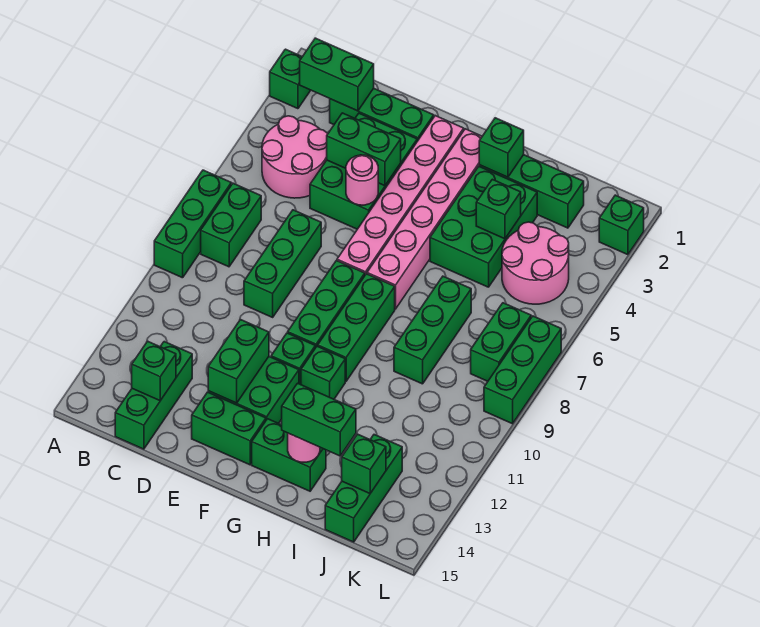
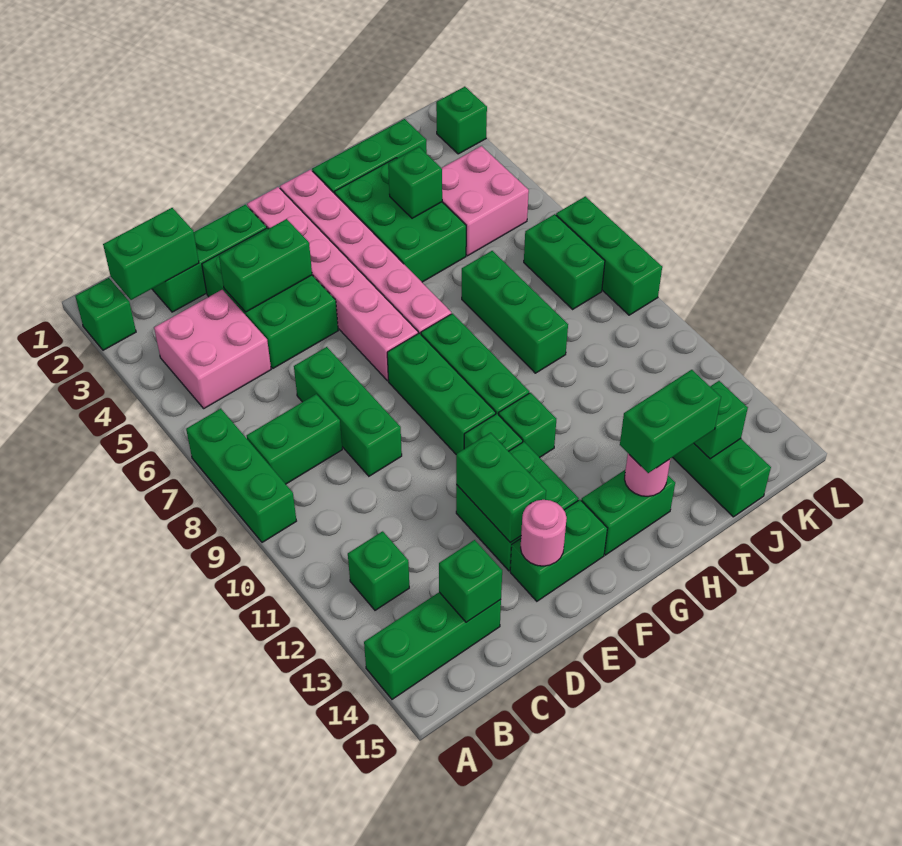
pink 2x2 round brick [262,116,328,198] -> pink 2x2 brick [154,290,271,408]
green 1x2 brick [201,183,261,267] -> green 1x2 brick turned to [247,394,342,484]
green 1x3 brick [115,342,192,449] -> green 1x3 brick turned to [364,592,501,699]
pink 1x1 round brick [346,155,378,205] -> pink 1x1 round brick moved to [521,500,567,566]
green 1x1 brick [479,118,524,177] -> green 1x1 brick moved to [348,531,409,610]
pink 2x2 round brick [502,222,569,304] -> pink 2x2 brick [442,146,529,256]

